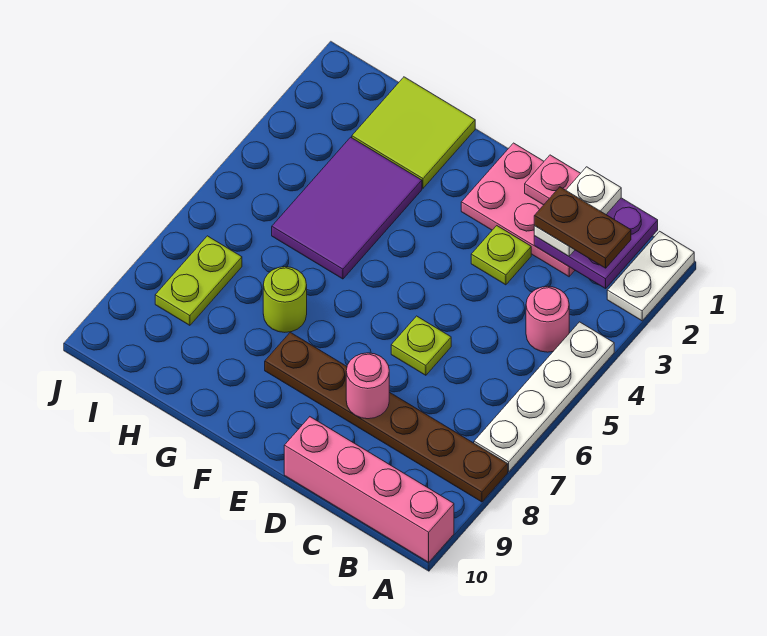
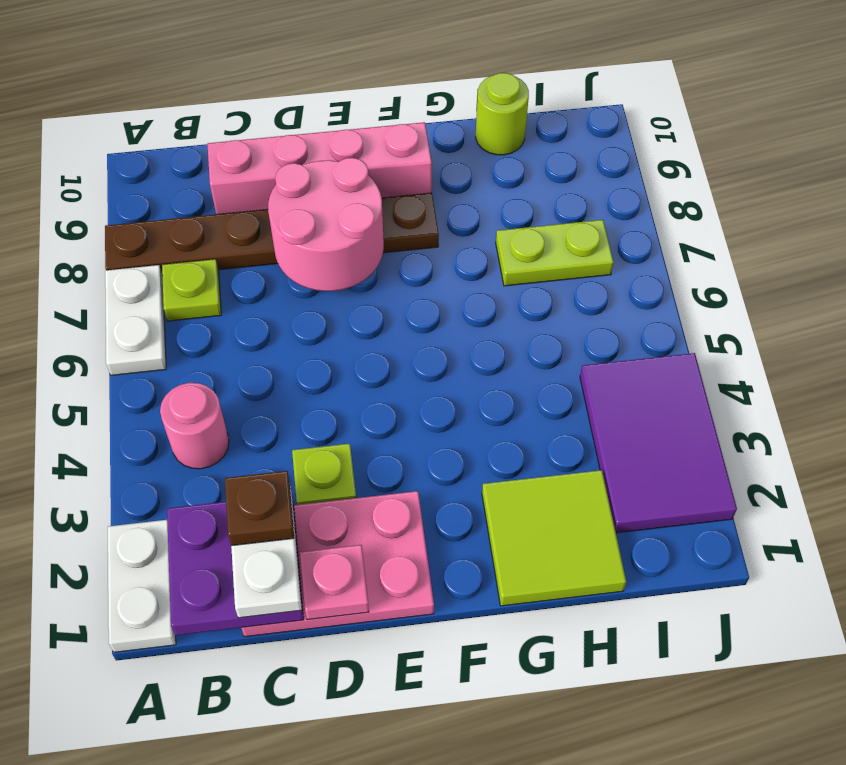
white 1x4 plate [474,322,614,472] -> white 1x2 plate [105,265,166,375]
pink 1x4 brick [284,417,454,562] -> pink 1x4 brick moved to [208,122,432,214]
brown 1x2 plate [534,187,631,268] -> brown 1x1 plate [225,471,294,546]
lime 1x1 plate [391,316,451,375] -> lime 1x1 plate moved to [162,259,221,321]
pink 1x1 round brick [346,353,389,419] -> pink 2x2 round brick [268,158,384,291]
purple 2x3 tile [272,137,422,279] -> purple 2x3 tile moved to [580,353,737,533]
lime 1x1 round brick [263,267,307,332] -> lime 1x1 round brick moved to [476,73,529,155]
lime 1x2 plate [155,236,242,325] -> lime 1x2 plate turned to [496,220,614,286]

